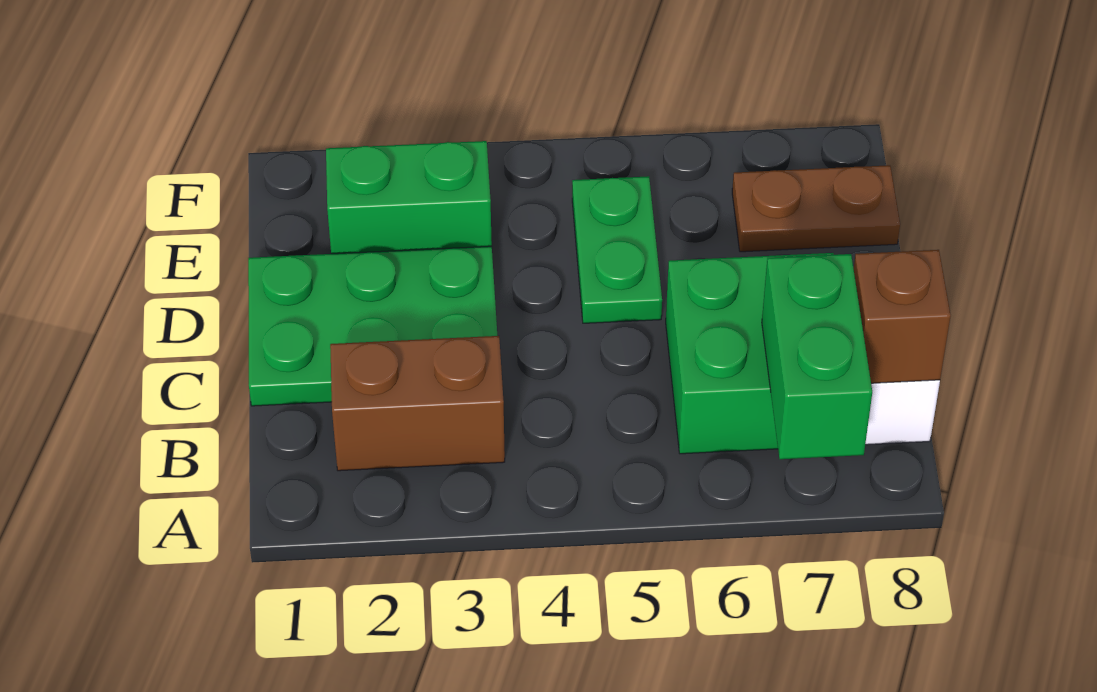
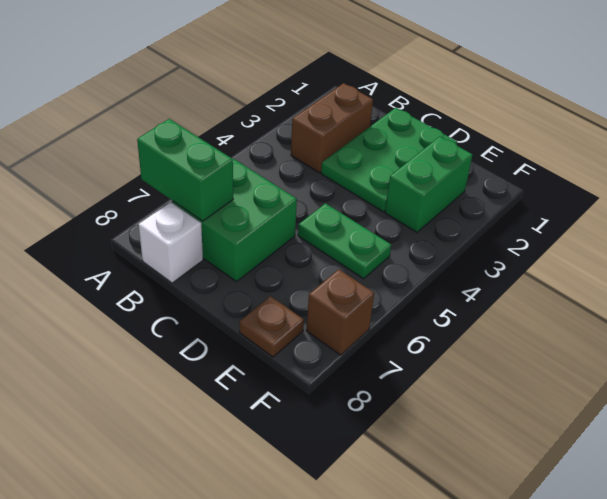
brown 1x1 brick [854,250,951,383] -> brown 1x1 brick moved to [306,269,374,355]
brown 1x2 plate [732,165,900,252] -> brown 1x1 plate [240,296,304,357]

